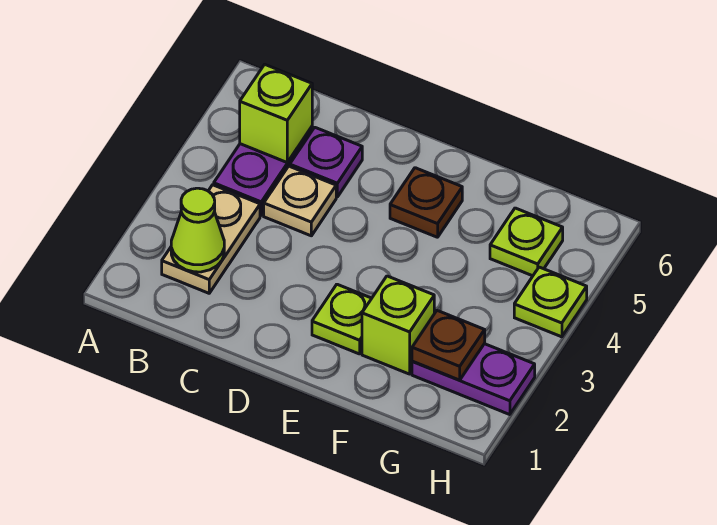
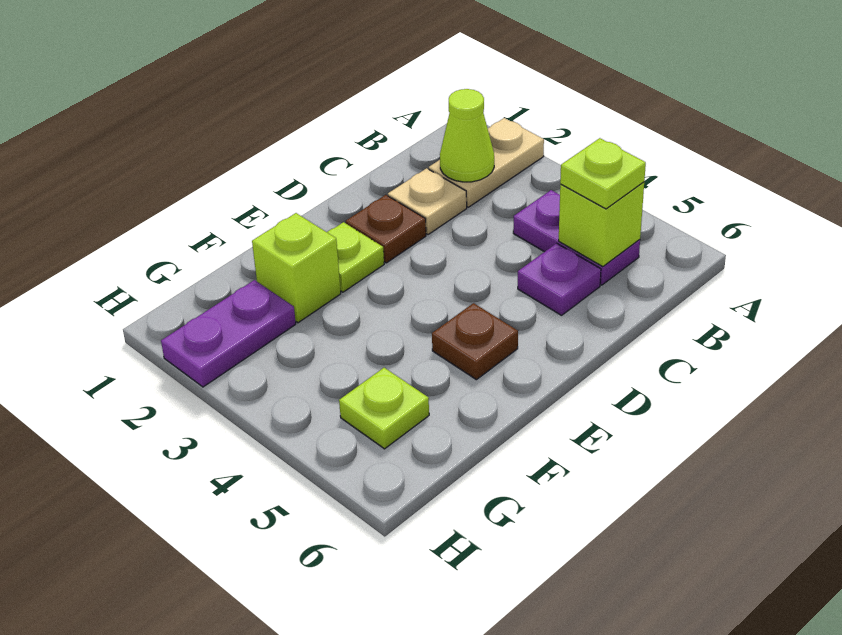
tan 1x2 plate [162,185,260,293] -> tan 1x2 plate turned to [429,118,544,207]
tan 1x1 plate [264,166,336,236] -> tan 1x1 plate moved to [388,168,467,235]
brown 1x1 plate [412,311,485,380] -> brown 1x1 plate moved to [346,195,426,263]
lime 1x1 plate [514,267,587,337] -> lime 1x1 plate moved to [560,138,646,209]

